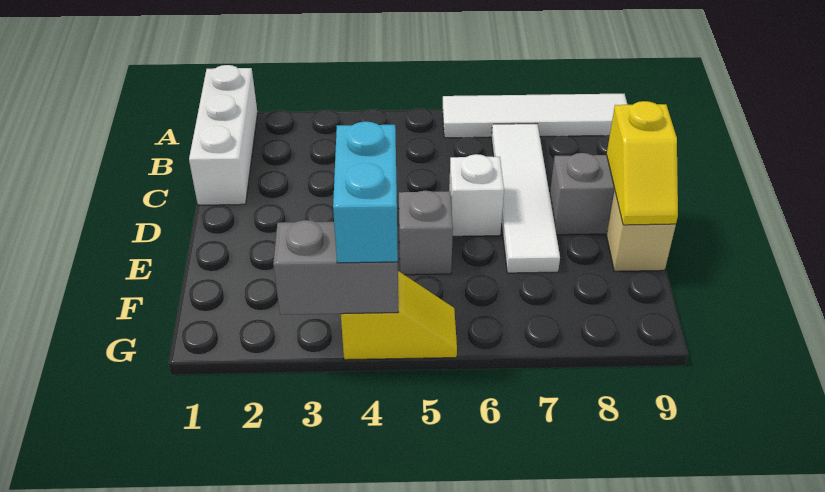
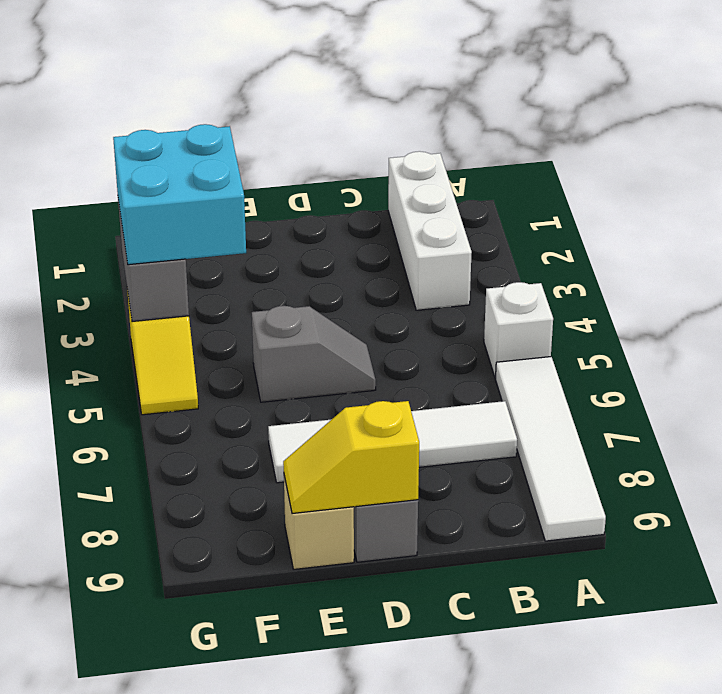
white 1x3 brick [189,65,257,205] -> white 1x3 brick turned to [388,151,472,310]
white 1x1 brick [449,154,504,236] -> white 1x1 brick moved to [484,282,553,378]
cyan 1x2 brick [333,122,398,263] -> cyan 2x2 brick [113,124,246,265]

